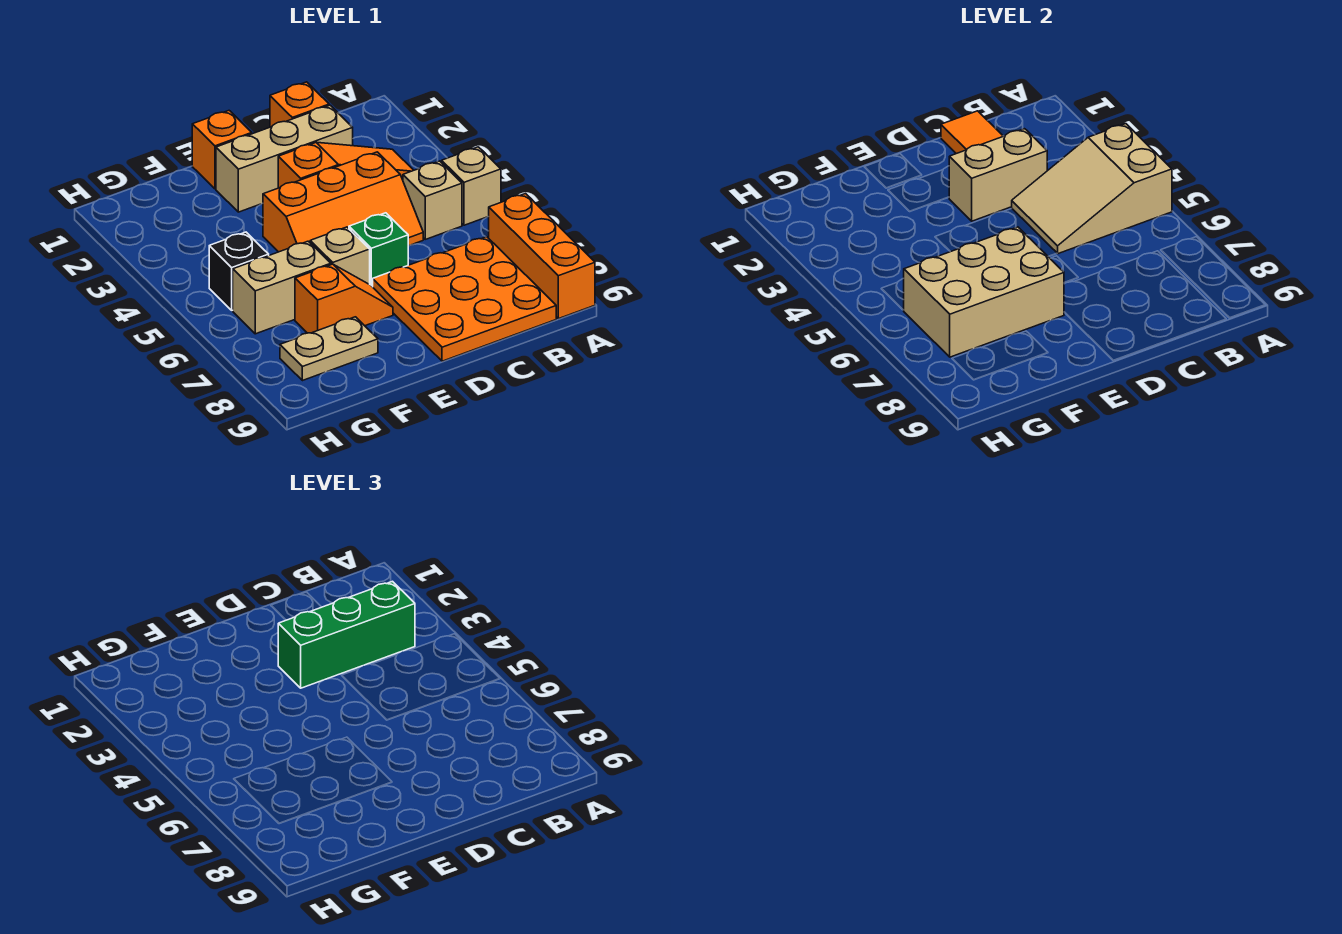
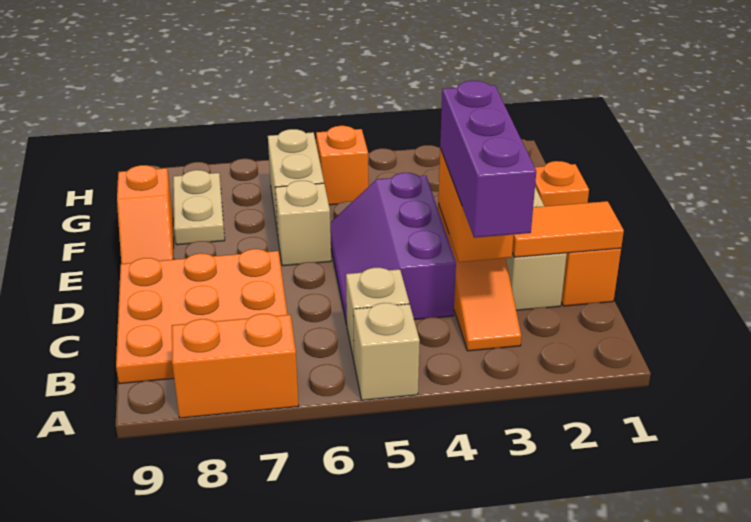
tan 2x3 slope [1012,124,1172,254] -> none
orange 1x3 brick [489,194,595,319] -> orange 1x2 brick [172,314,299,418]
green 1x3 brick [278,581,415,688] -> purple 1x3 brick [440,81,536,238]
tan 1x2 brick [949,129,1047,221] -> orange 1x2 brick [438,148,514,262]
orange 2x3 slope [263,152,423,252] -> purple 2x3 slope [330,173,456,325]
green 1x1 brick [349,213,408,287] -> none
tan 2x3 brick [904,227,1064,357] -> none
orange 1x2 slope [295,264,393,333] -> orange 1x2 slope moved to [117,165,174,264]
black 1x1 brick [209,232,269,310] -> orange 1x1 brick [316,126,368,205]

